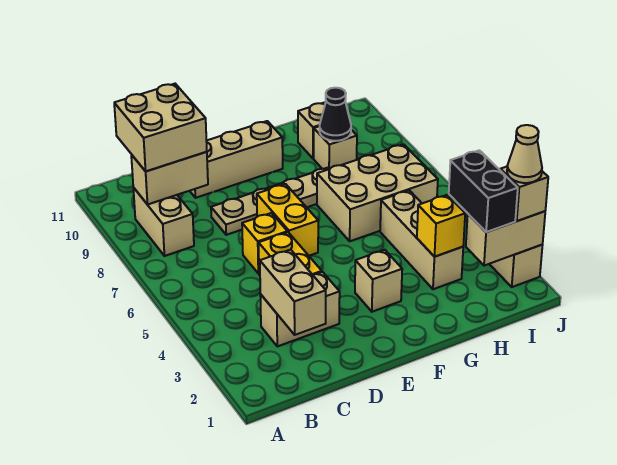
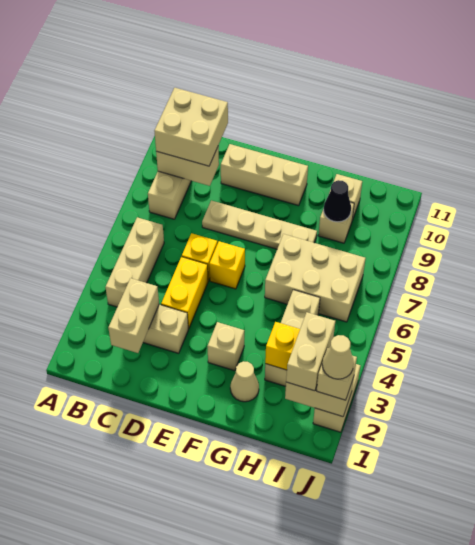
none -> tan 1x3 brick [105,217,164,307]
yellow 1x2 brick [257,184,318,256] -> yellow 1x1 brick [209,241,245,289]
none -> tan 1x1 cone [230,361,259,402]
black 1x2 brick [449,150,518,232] -> tan 1x2 brick [286,312,335,391]

